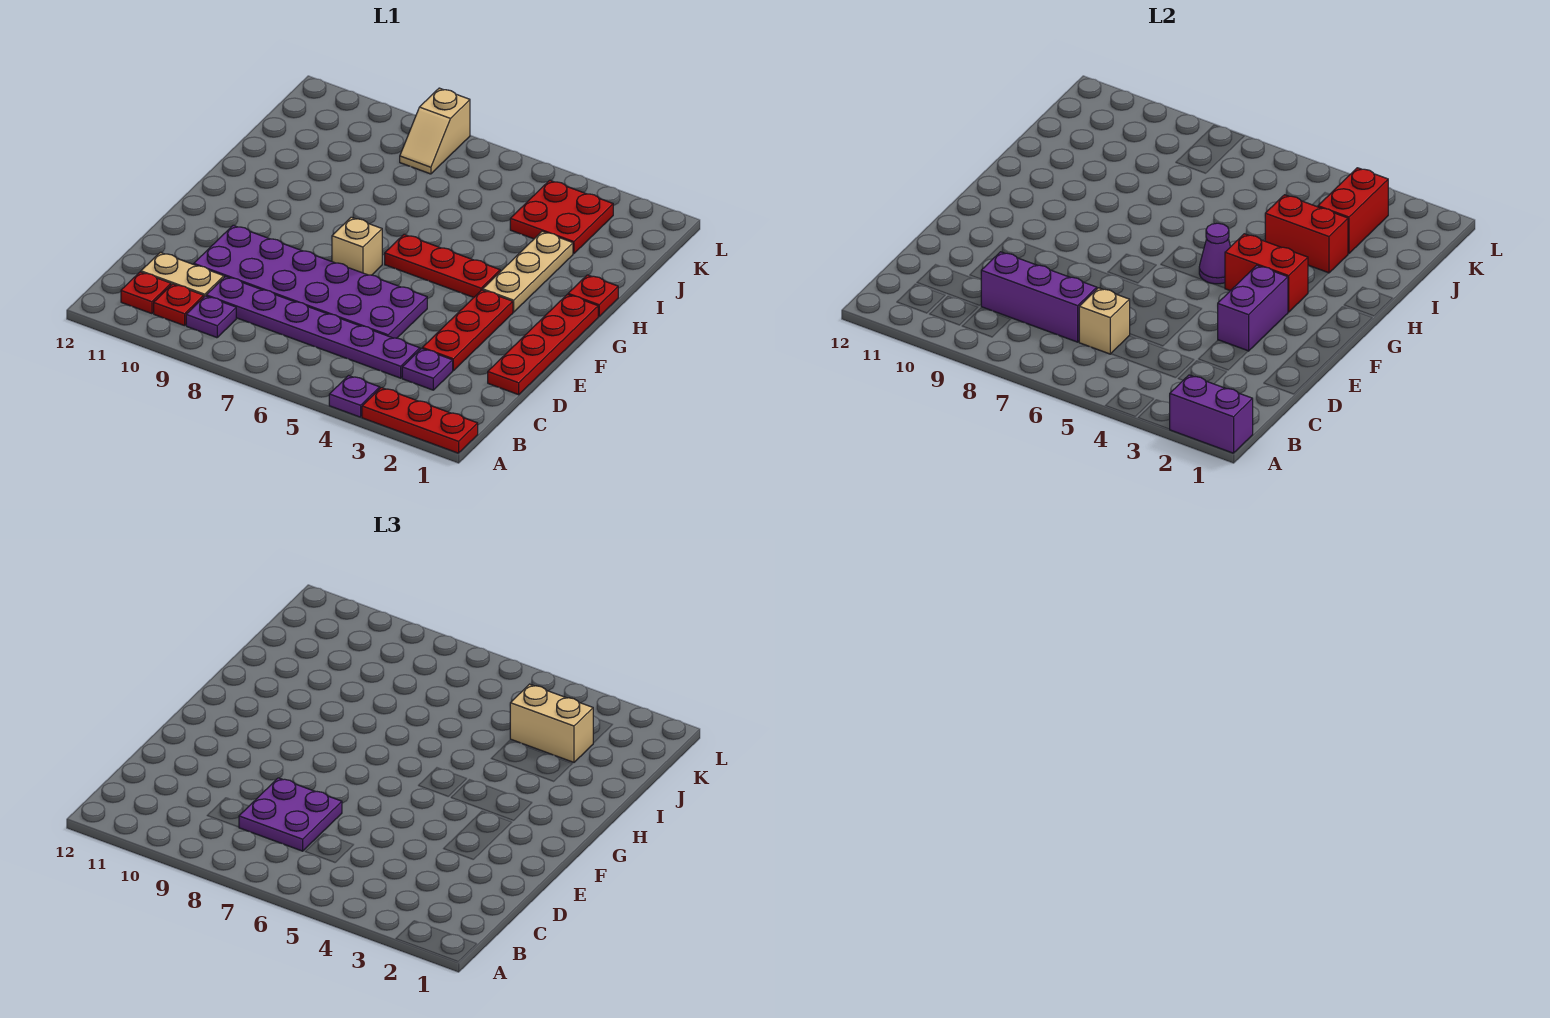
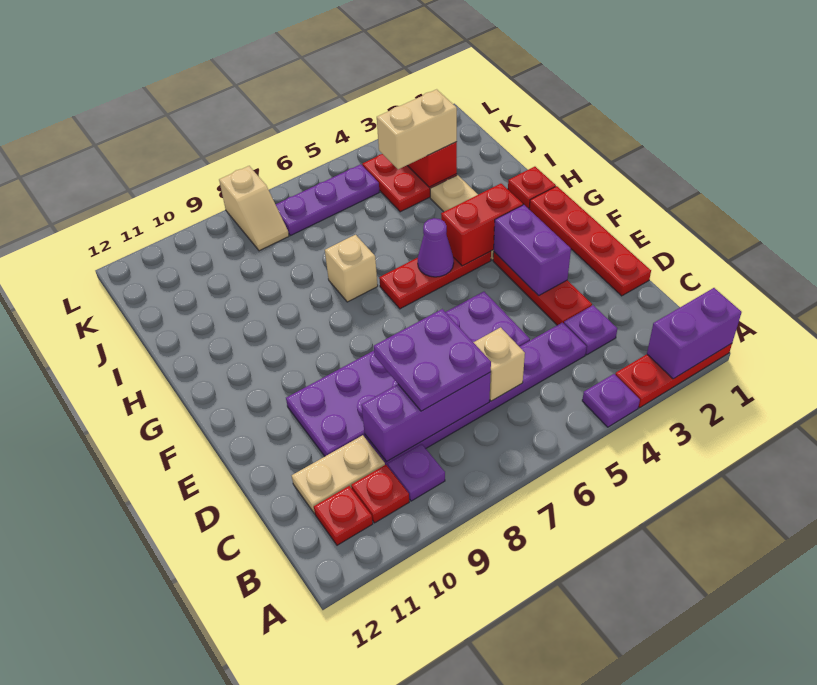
tan 1x1 brick [332,217,382,275] -> tan 1x1 brick moved to [325,235,378,302]
red 1x2 brick [1265,195,1348,273] -> none
none -> purple 1x3 plate [276,164,379,236]

